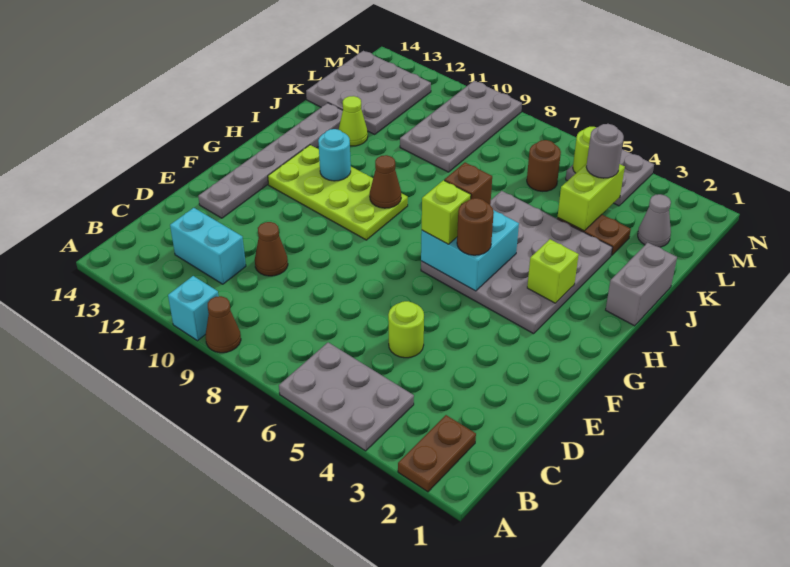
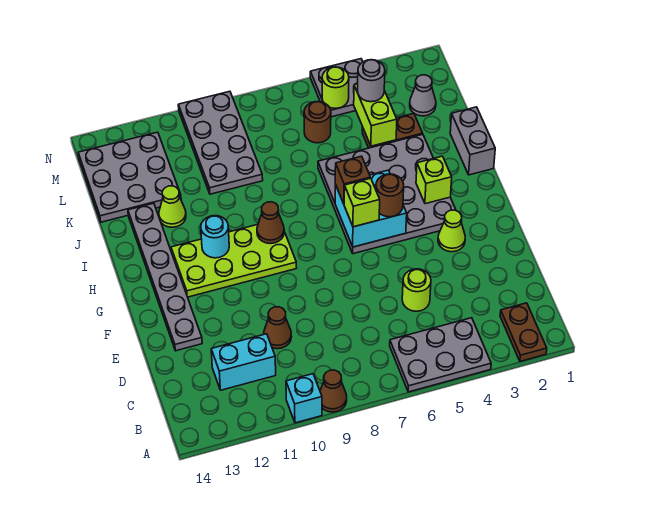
none -> lime 1x1 cone [438,210,465,252]

